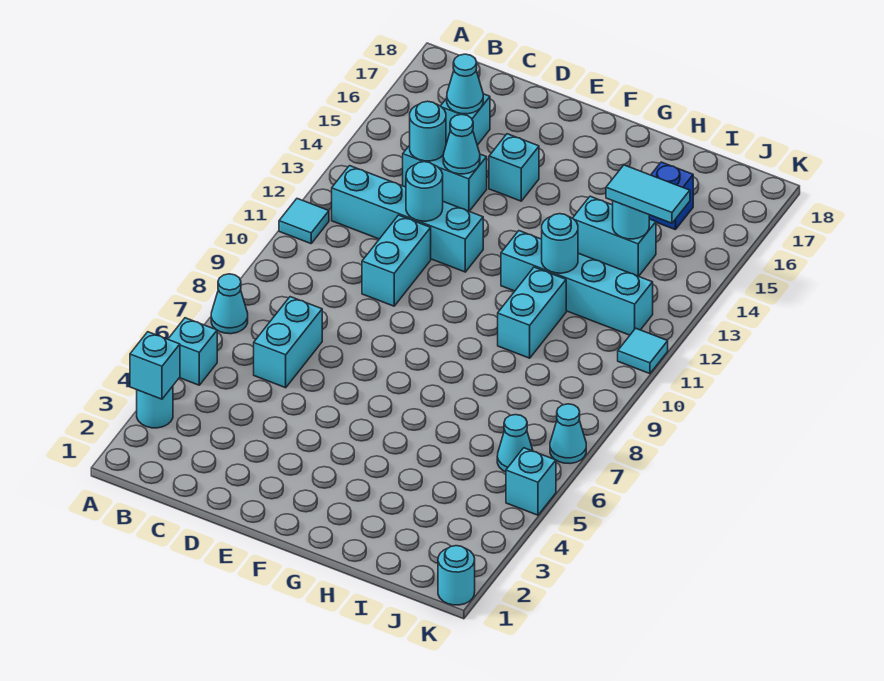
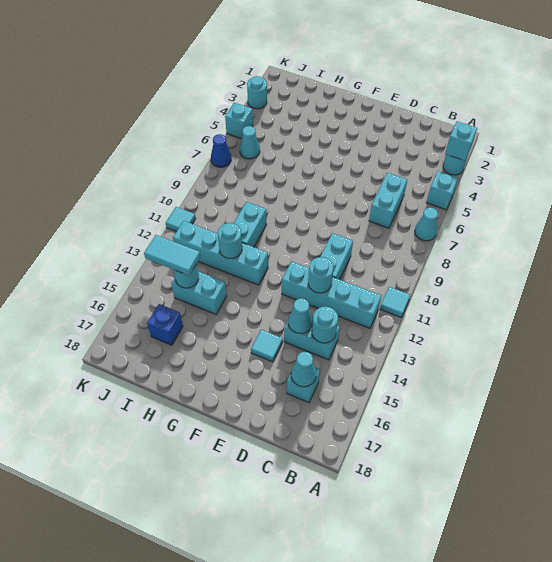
cyan 1x1 brick [489,134,539,201] -> cyan 1x1 tile [251,330,283,362]
cyan 1x1 round brick [438,546,475,605] -> cyan 1x1 round brick moved to [247,76,267,109]
cyan 1x1 cone [550,404,586,464] -> blue 1x1 cone [211,134,231,167]

